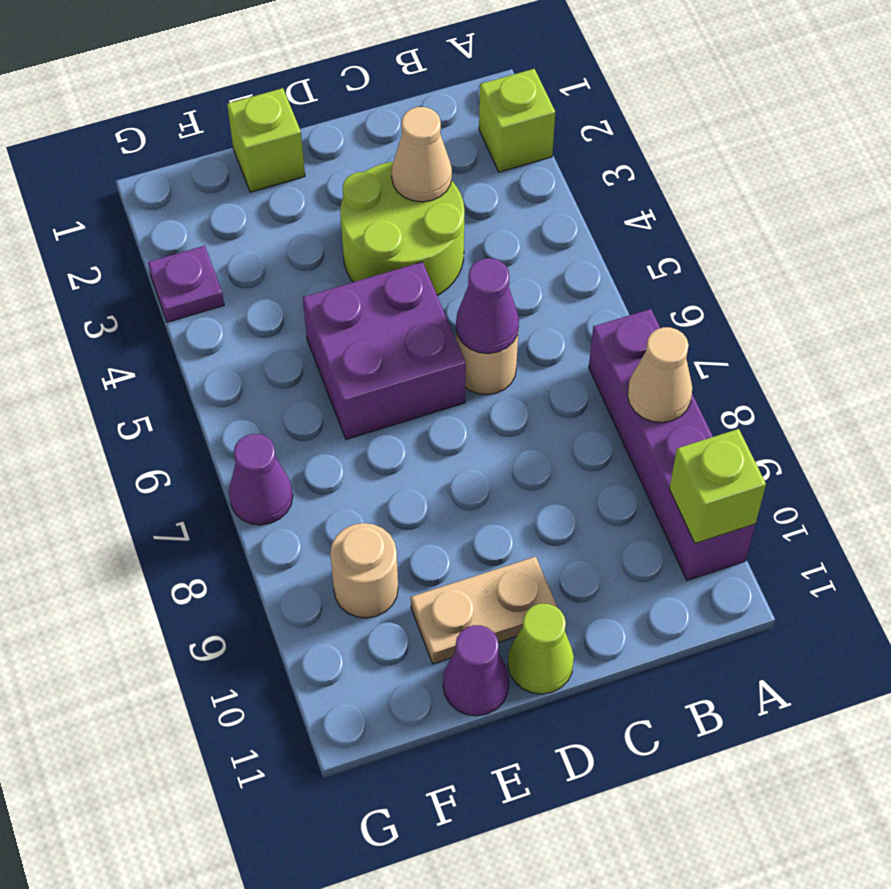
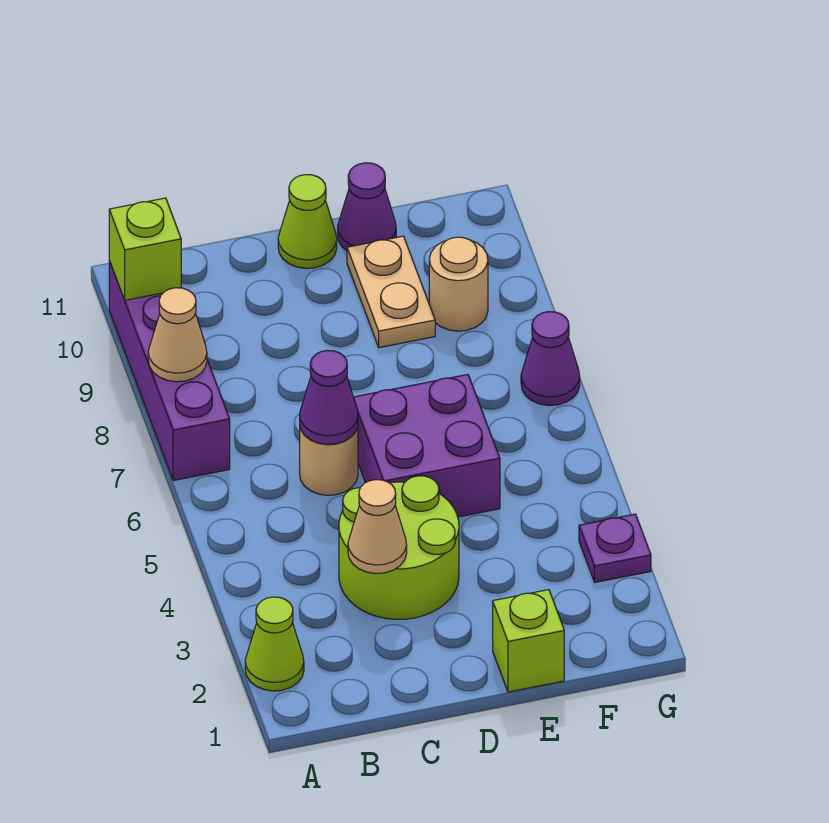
lime 1x1 brick [479,69,555,172] -> lime 1x1 cone [245,597,304,691]
tan 1x2 plate [411,557,558,664] -> tan 1x2 plate turned to [347,236,435,348]

